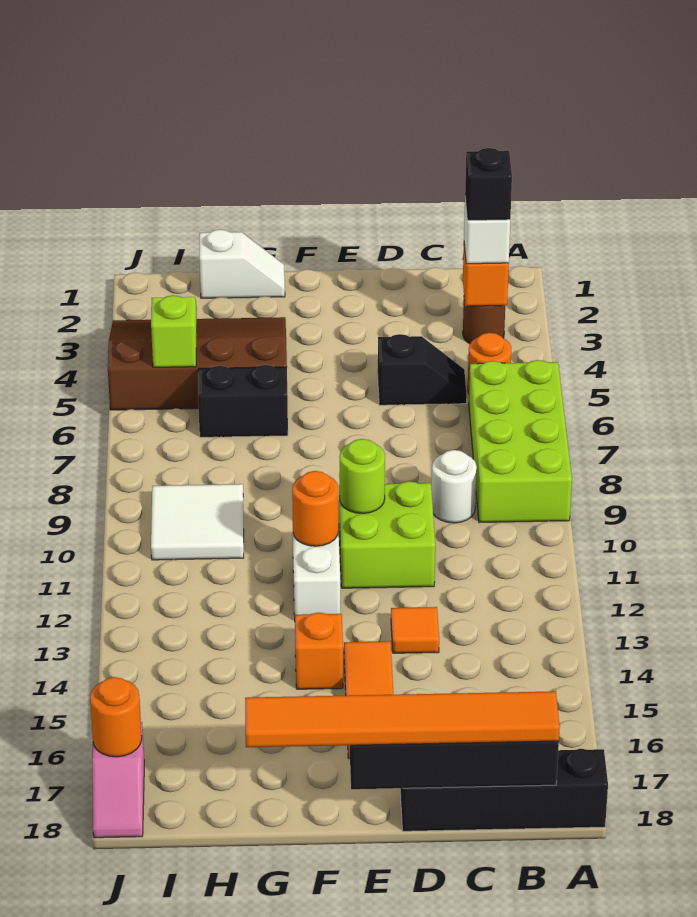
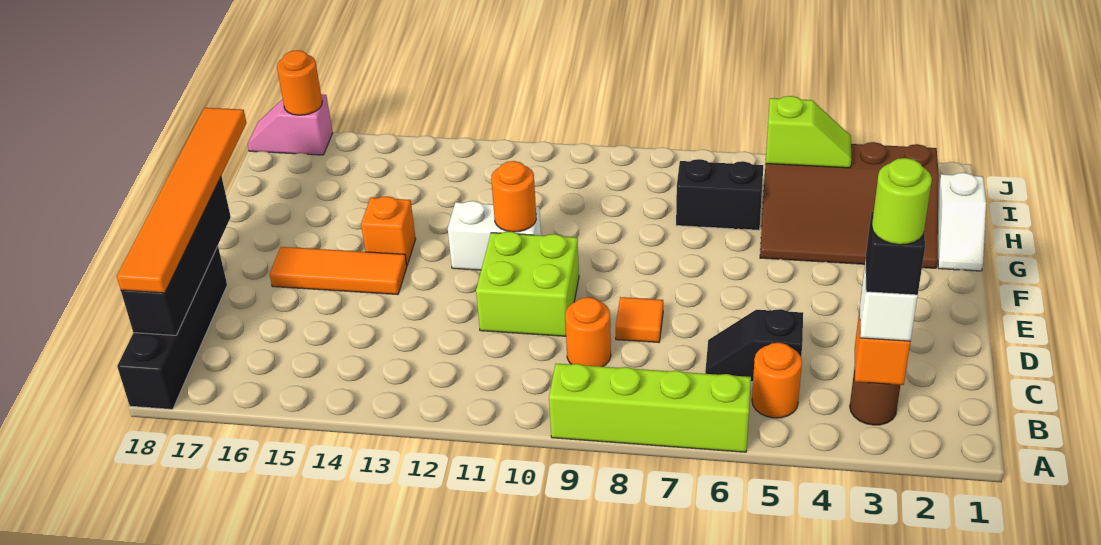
lime 2x4 brick [469,360,572,522] -> lime 1x4 brick [549,364,751,452]
black 1x2 slope [378,334,467,405] -> black 1x2 slope turned to [705,309,803,382]
white 1x1 round brick [432,450,477,523] -> orange 1x1 round brick [565,297,611,367]
orange 1x1 tile [391,607,439,653] -> orange 1x1 tile moved to [616,297,663,343]
lime 1x1 round brick [339,439,385,514] -> lime 1x1 round brick moved to [872,158,932,245]
brown 3x4 slope [108,317,287,410] -> brown 3x4 slope turned to [760,142,939,268]
black 1x2 brick [198,365,288,437] -> black 1x2 brick turned to [676,159,763,230]
white 2x2 tile [151,484,244,560] -> none

